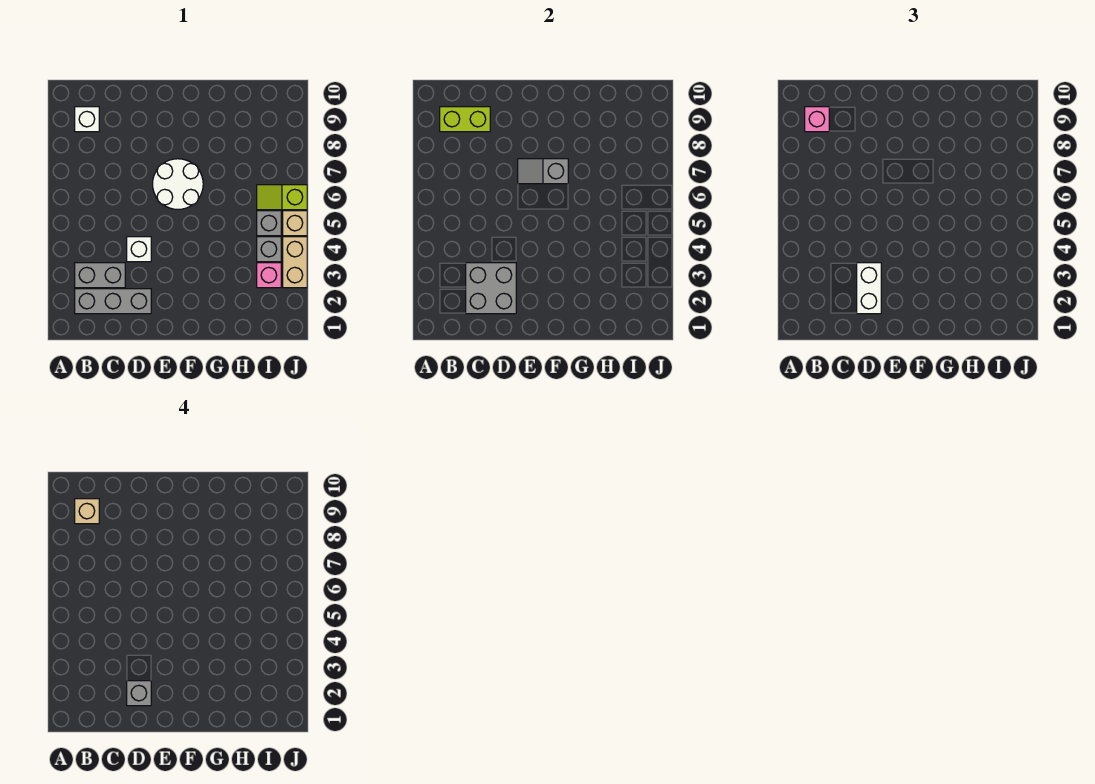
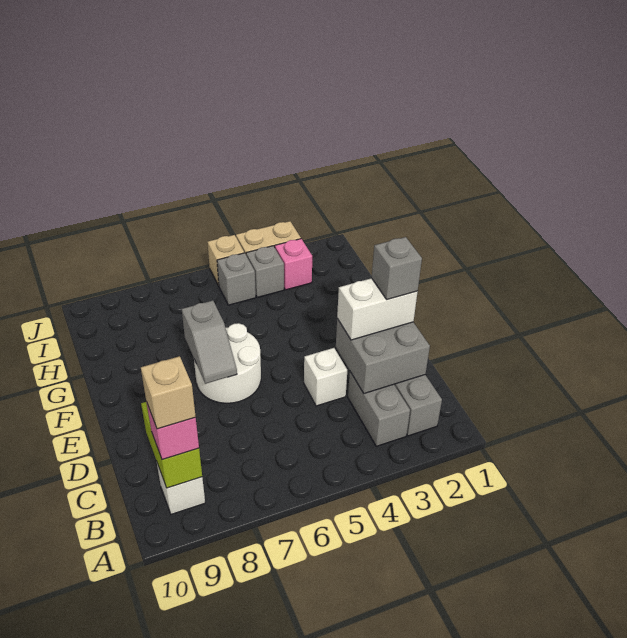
lime 1x2 slope [257,185,307,210] -> none

